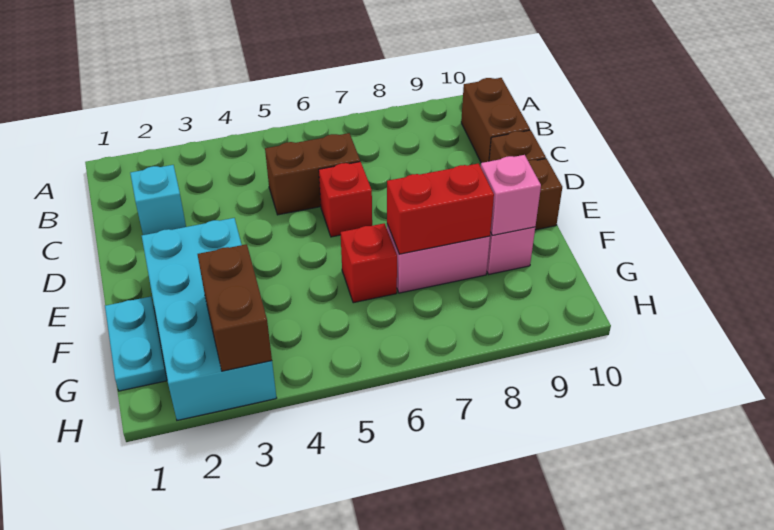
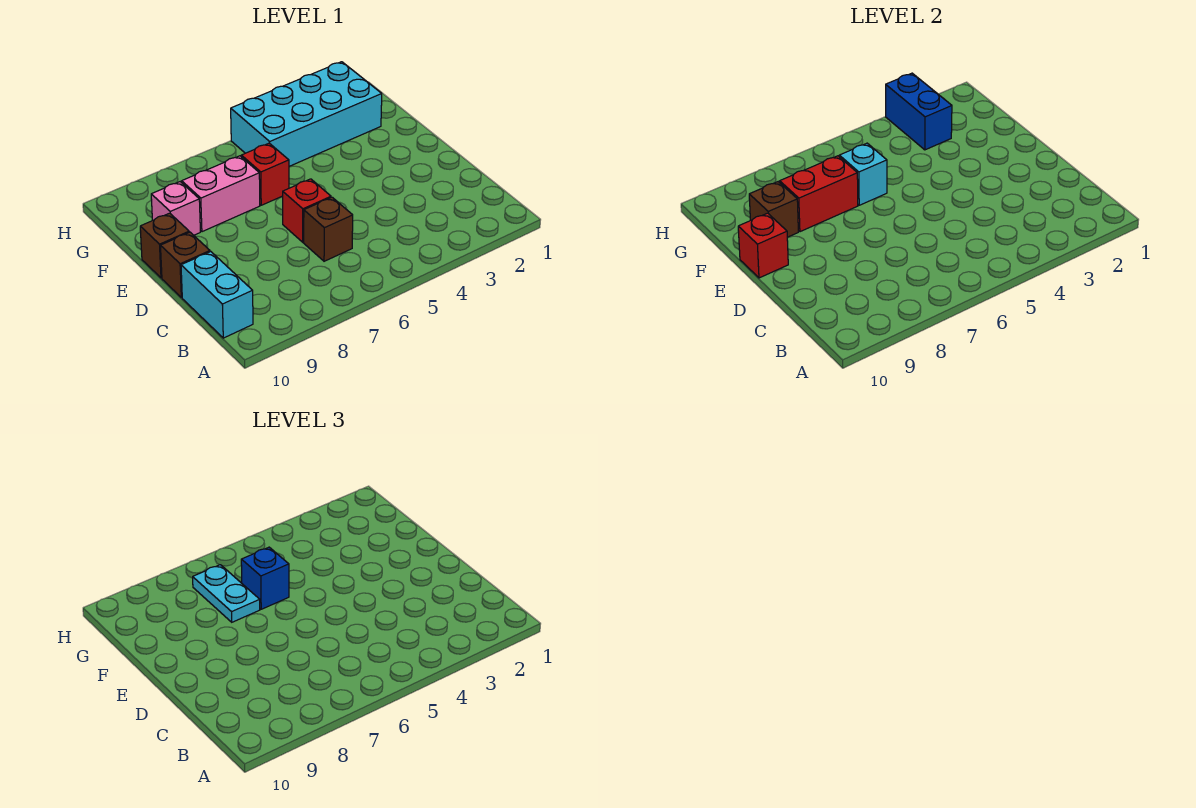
brown 1x2 brick [461,78,530,163] -> cyan 1x2 brick [181,252,253,338]
cyan 1x1 brick [130,165,186,235] -> cyan 1x1 brick moved to [839,143,887,205]
brown 1x2 brick [265,133,360,215] -> brown 1x1 brick [304,197,353,261]
cyan 2x4 brick [142,218,277,420] -> cyan 2x4 brick turned to [231,62,382,166]
none -> red 1x1 brick [738,213,788,278]
cyan 1x2 plate [105,297,167,391] -> cyan 1x2 plate moved to [193,565,260,622]
none -> blue 1x1 brick [241,547,289,609]
pink 1x1 brick [481,155,541,235] -> brown 1x1 brick [749,182,798,237]
brown 1x2 brick [198,244,272,371] -> blue 1x2 brick [886,73,952,150]

